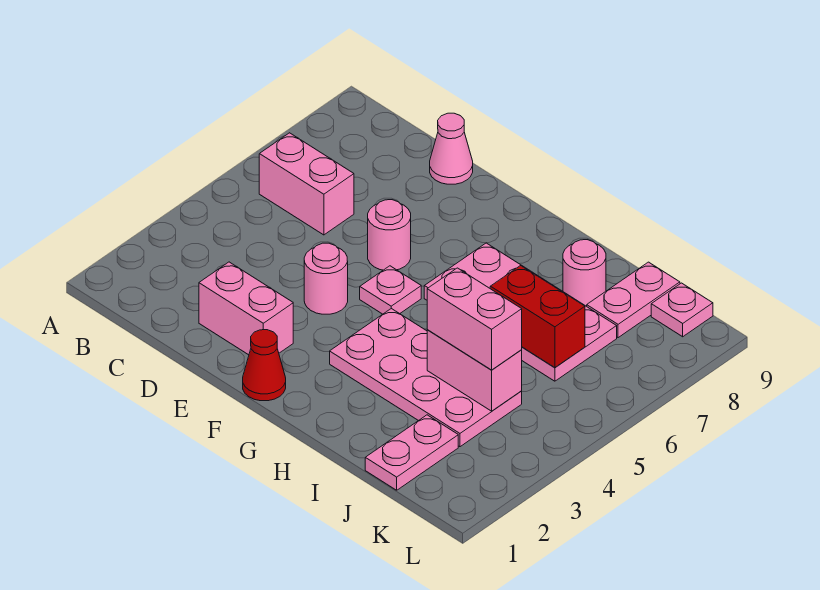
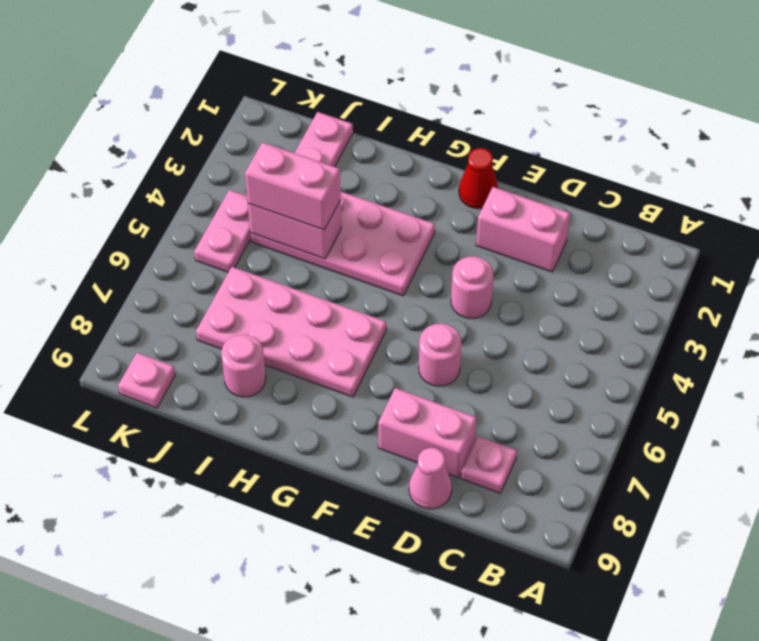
pink 1x2 brick [259,133,354,235] -> pink 1x2 brick moved to [378,388,476,478]
pink 1x1 plate [360,266,421,314] -> pink 1x1 plate moved to [461,436,517,493]
red 1x2 brick [490,266,585,368] -> none
pink 1x2 plate [587,262,680,338] -> pink 1x2 plate moved to [194,190,251,272]

